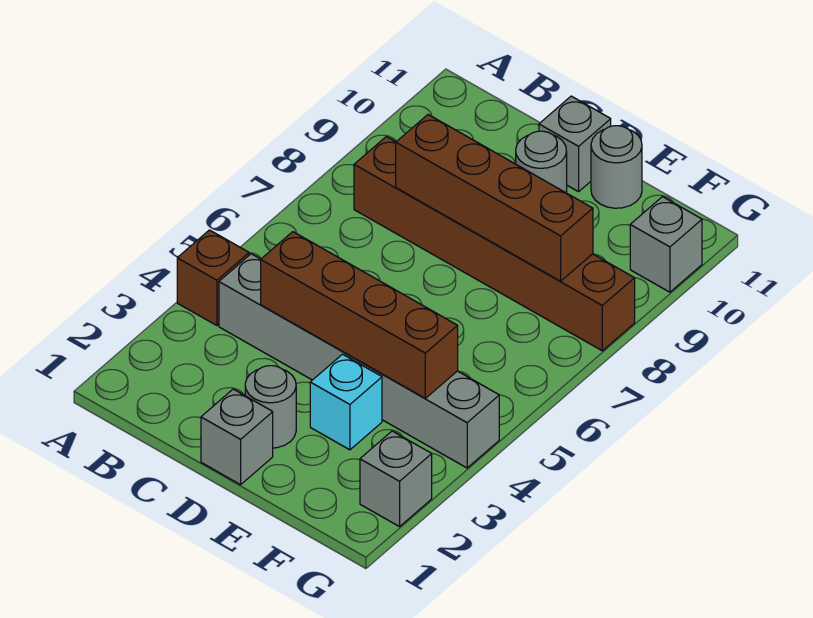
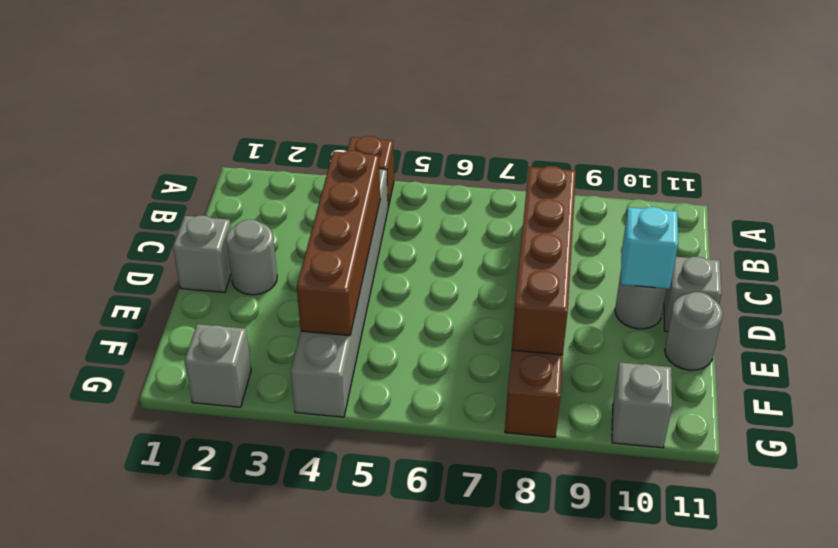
cyan 1x1 brick [310,354,382,450] -> cyan 1x1 brick moved to [621,207,678,289]

